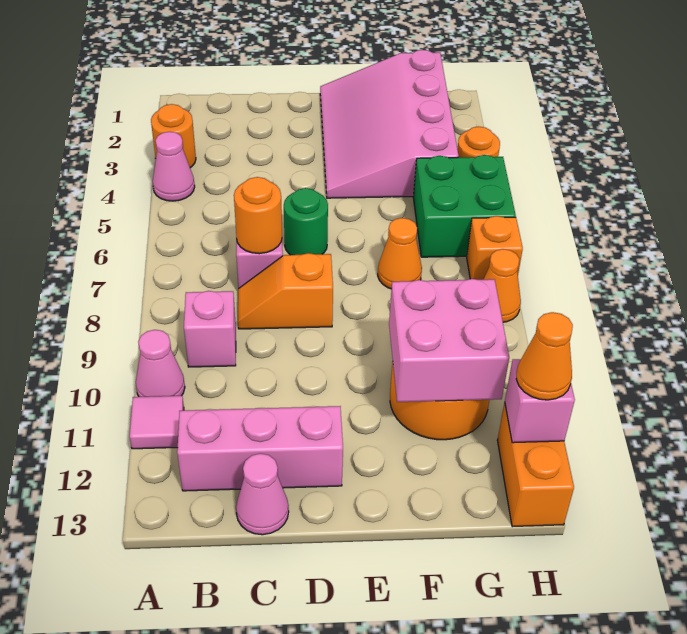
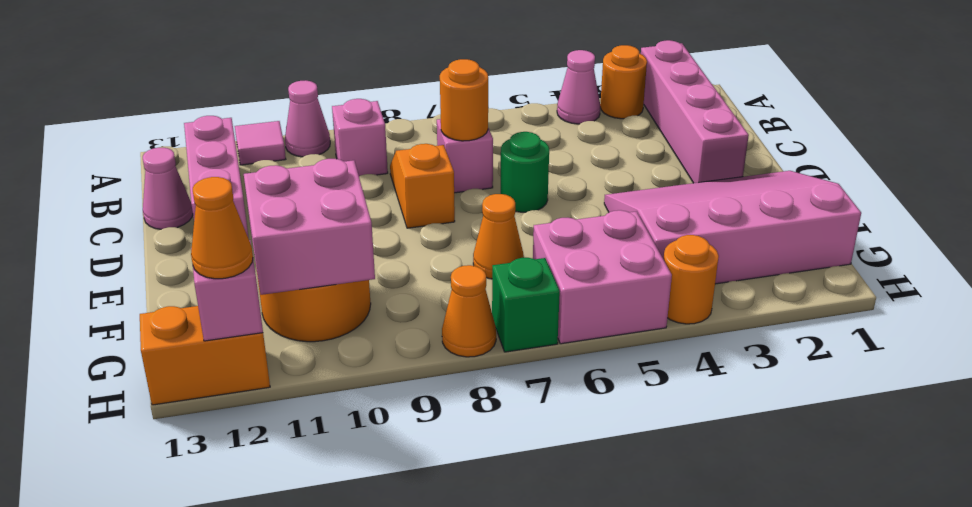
none -> pink 1x4 brick [641,40,749,183]
green 2x2 brick [413,155,516,257] -> pink 2x2 brick [533,210,672,344]
orange 1x1 brick [467,216,523,280] -> green 1x1 brick [492,258,560,352]

